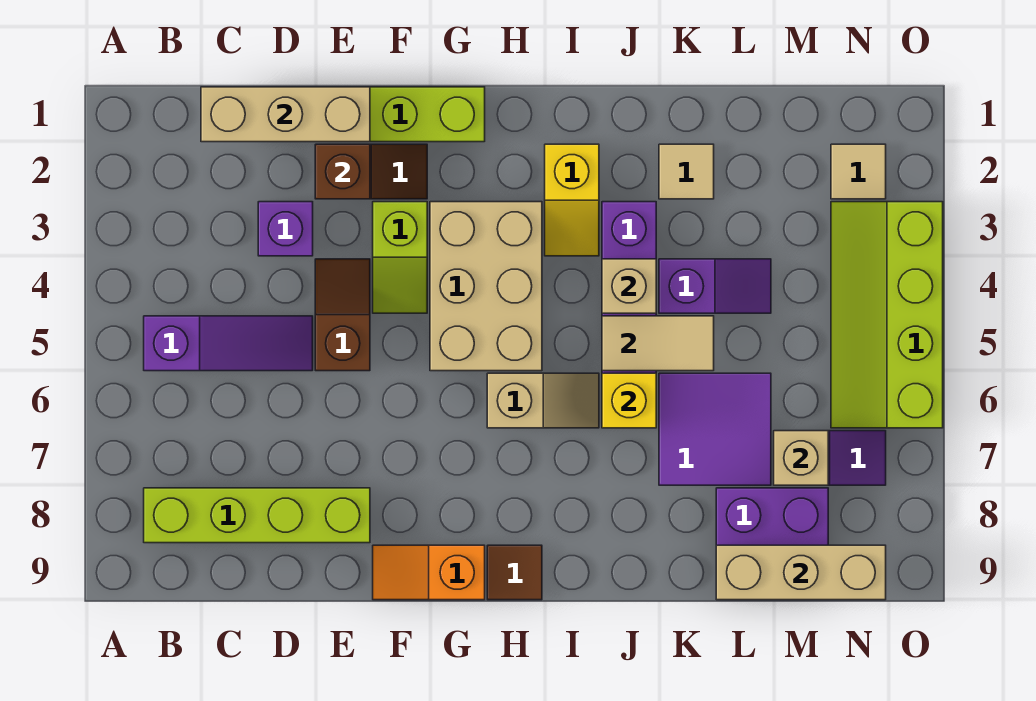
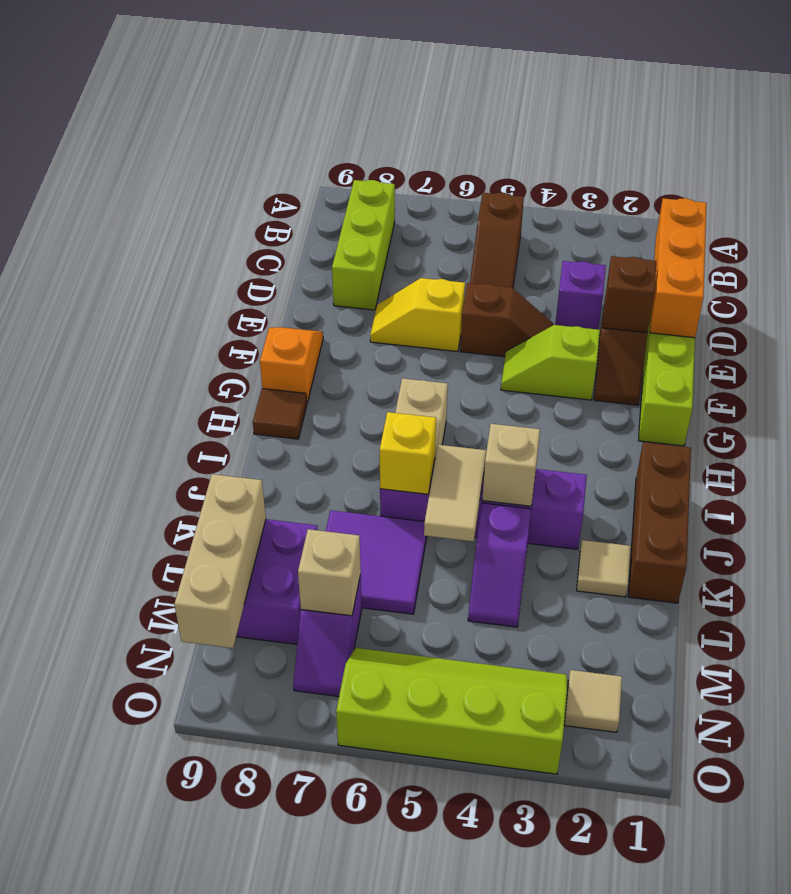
purple 1x3 slope [144,316,313,371] -> brown 1x3 slope [470,193,524,288]
lime 1x4 brick [144,488,370,543] -> lime 1x3 brick [332,180,395,310]
tan 1x3 brick [201,87,370,142] -> orange 1x3 brick [650,198,707,338]
tan 2x3 brick [430,202,542,371] -> none
none -> brown 1x3 brick [628,442,691,603]
yellow 1x2 slope [545,144,599,256] -> yellow 1x2 slope moved to [370,278,465,351]

